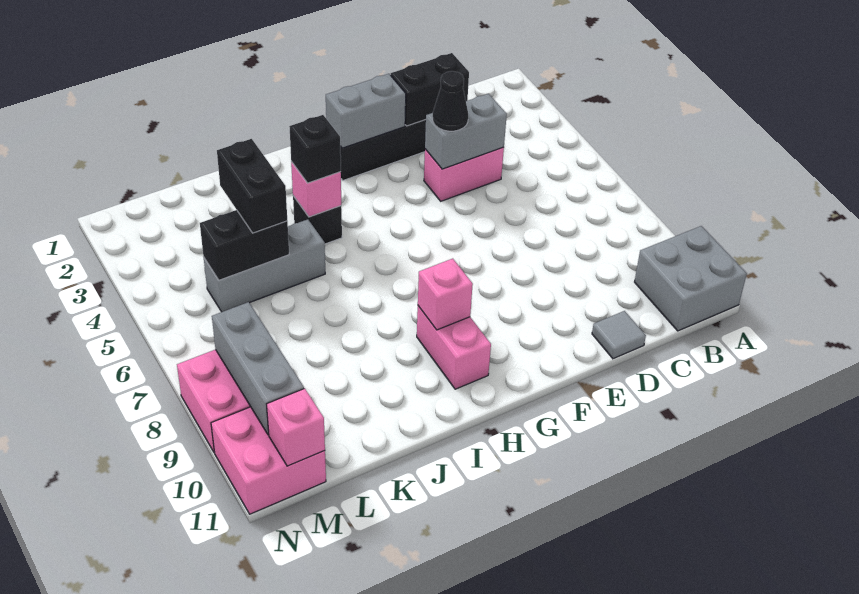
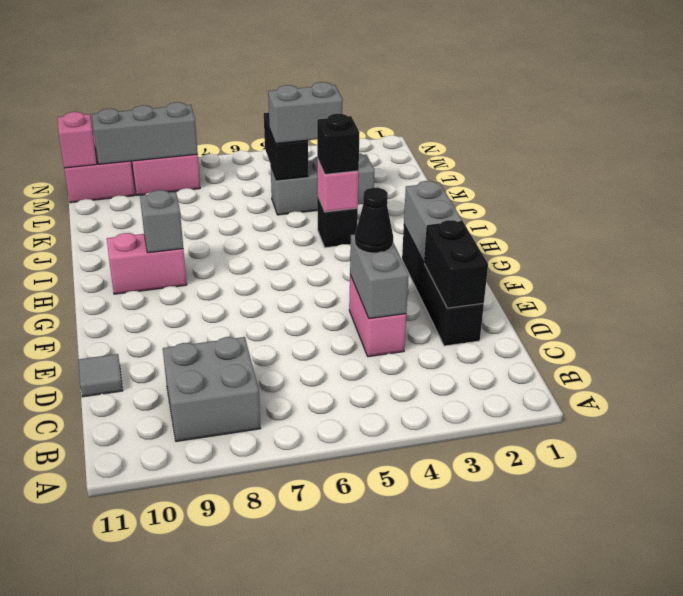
grey 2x2 brick [635,226,747,331] -> grey 2x2 brick moved to [163,337,261,442]
pink 1x1 brick [418,259,473,330] -> grey 1x1 brick [140,190,183,253]
grey 1x3 brick [204,219,325,312] -> grey 1x3 brick turned to [271,153,374,215]
black 1x2 brick [217,139,287,233] -> grey 1x2 brick [268,82,343,144]

